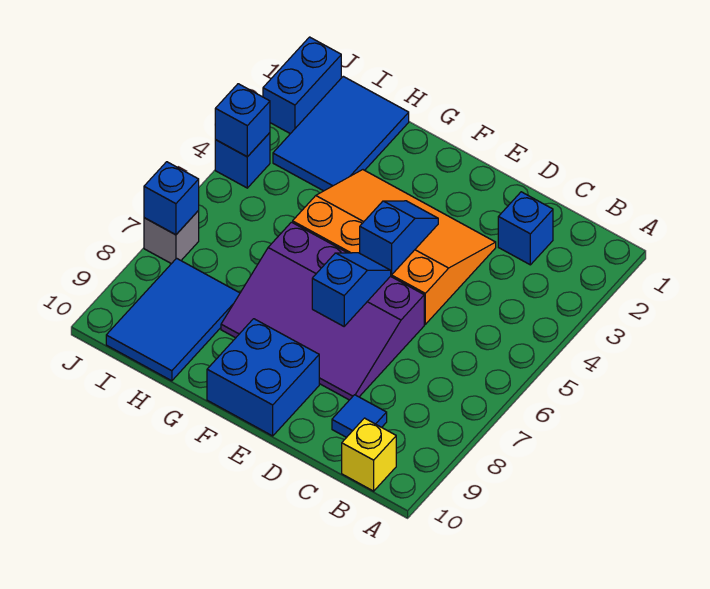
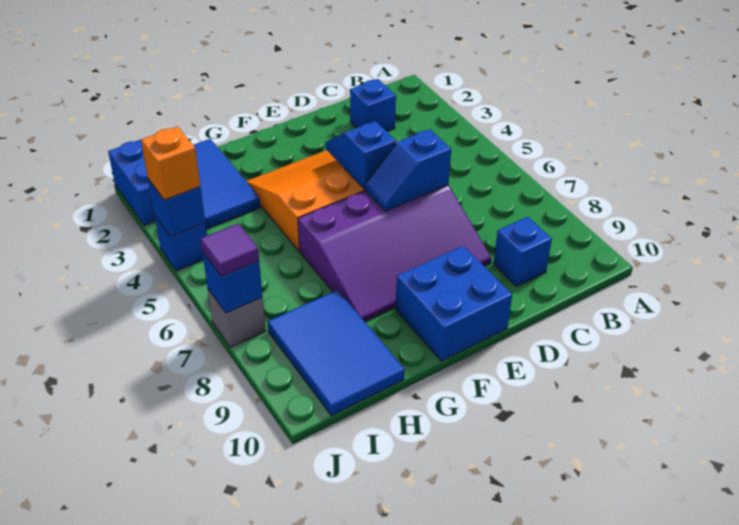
yellow 1x1 brick [342,418,396,491] -> none
blue 1x1 tile [332,395,387,437] -> blue 1x1 brick [493,217,552,286]
blue 1x2 slope [312,253,391,326] -> blue 1x2 slope turned to [365,129,451,211]
none -> orange 1x1 brick [141,127,200,200]
none -> purple 1x1 tile [201,224,259,276]

